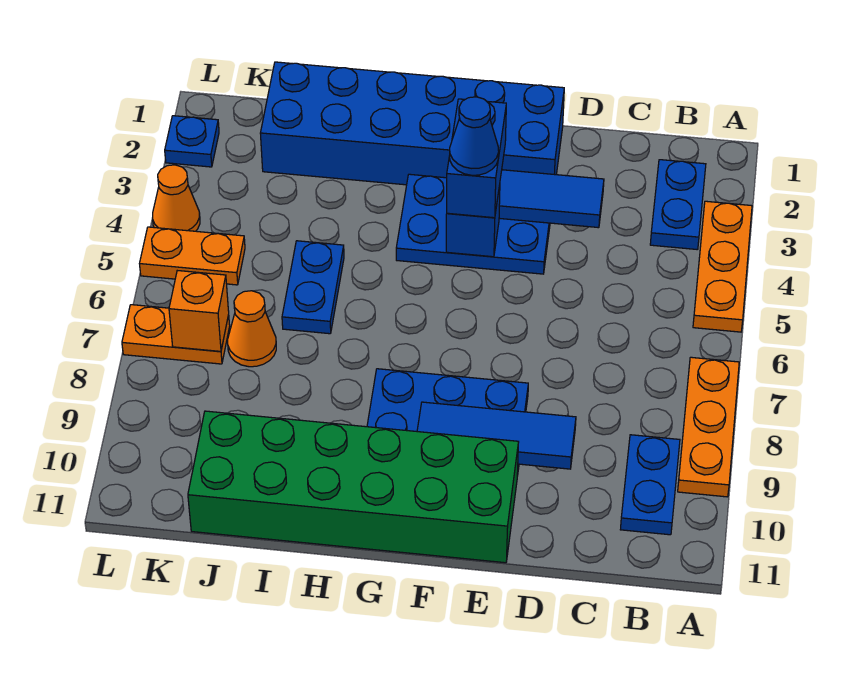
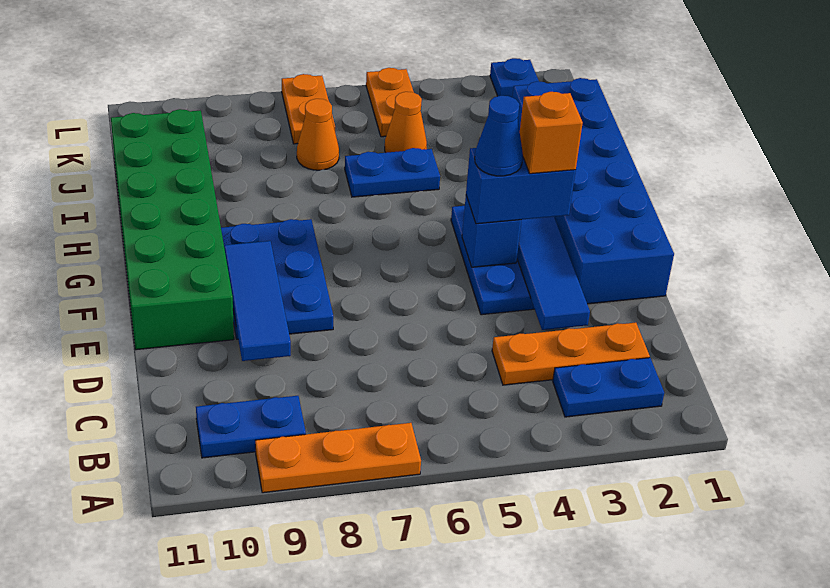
orange 1x3 plate [693,201,752,332] -> orange 1x3 plate moved to [492,323,650,385]
orange 1x1 brick [169,271,229,351] -> orange 1x1 brick moved to [520,92,583,174]
orange 1x1 cone [153,165,200,231] -> orange 1x1 cone moved to [385,92,427,153]

